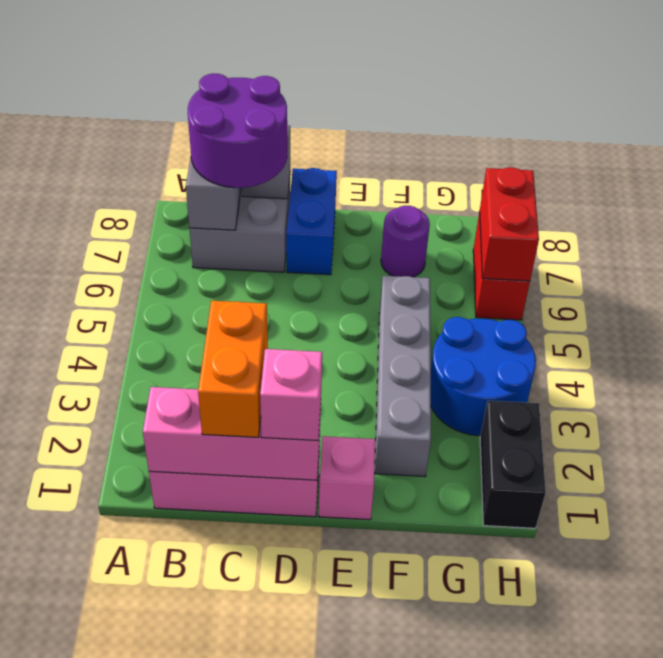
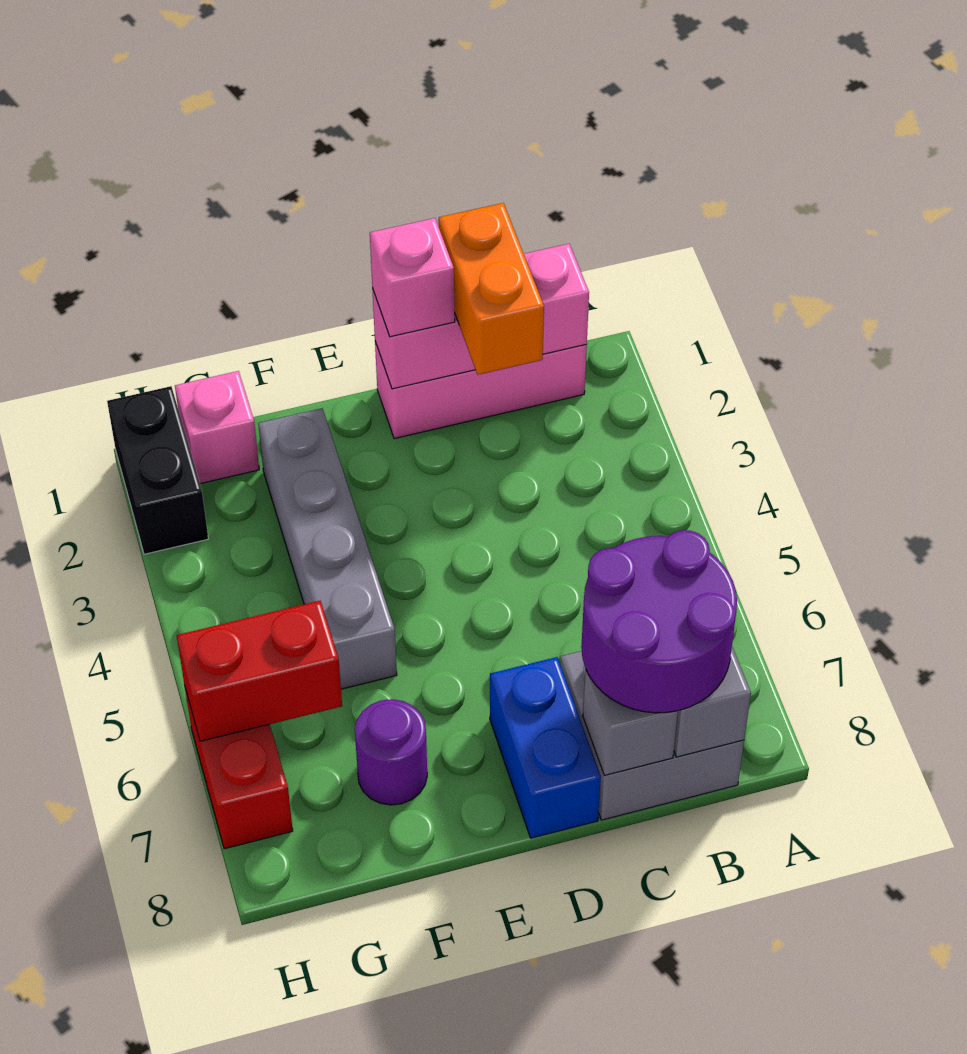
pink 1x1 brick [319,436,375,520] -> pink 1x1 brick moved to [175,371,259,484]
blue 2x2 round brick [431,317,536,436] -> none
red 1x2 brick [480,167,539,281] -> red 1x2 brick turned to [177,601,342,741]

